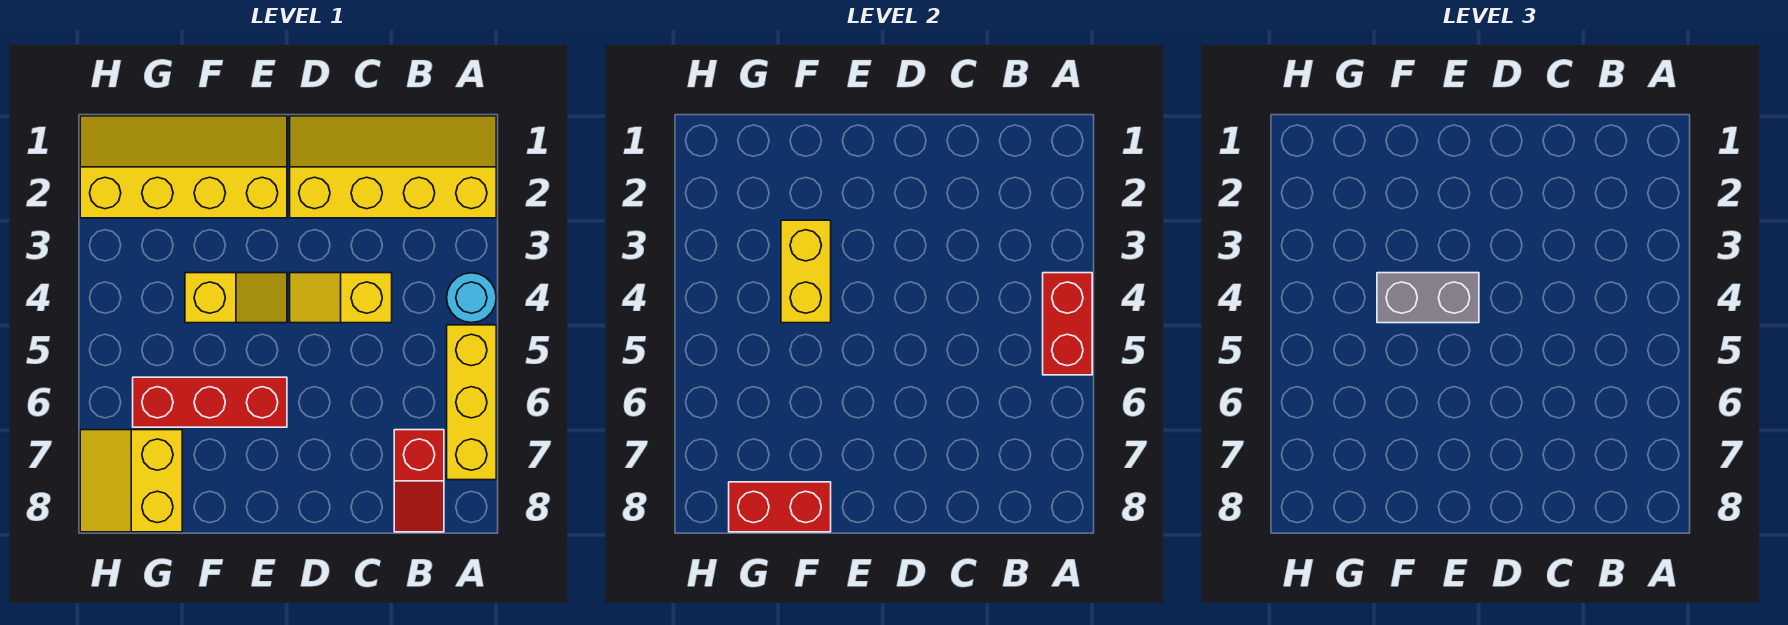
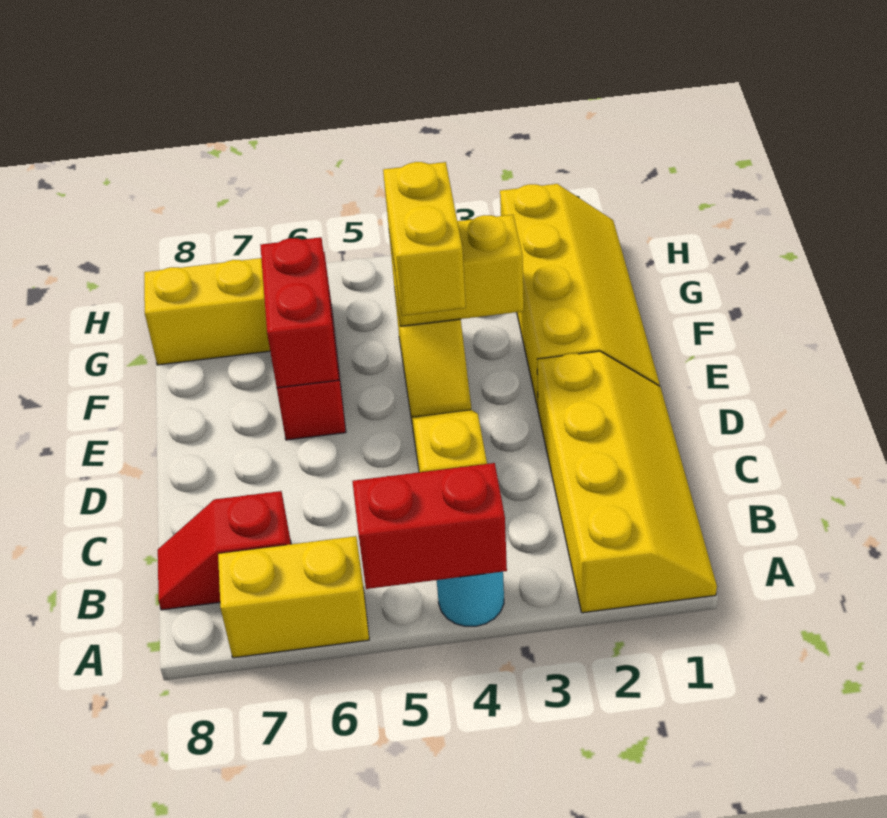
yellow 1x3 brick [447,325,496,480] -> yellow 1x2 brick [218,536,369,658]
grey 1x2 brick [1377,273,1479,323] -> yellow 1x2 brick [383,162,466,316]
red 1x2 brick [729,482,831,532] -> red 1x2 brick moved to [260,237,339,388]

